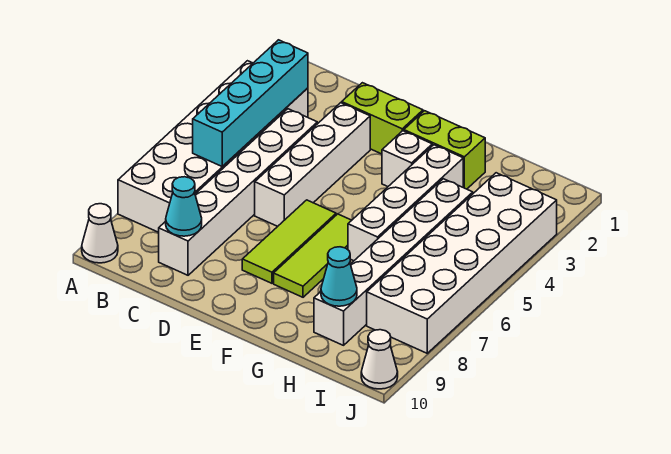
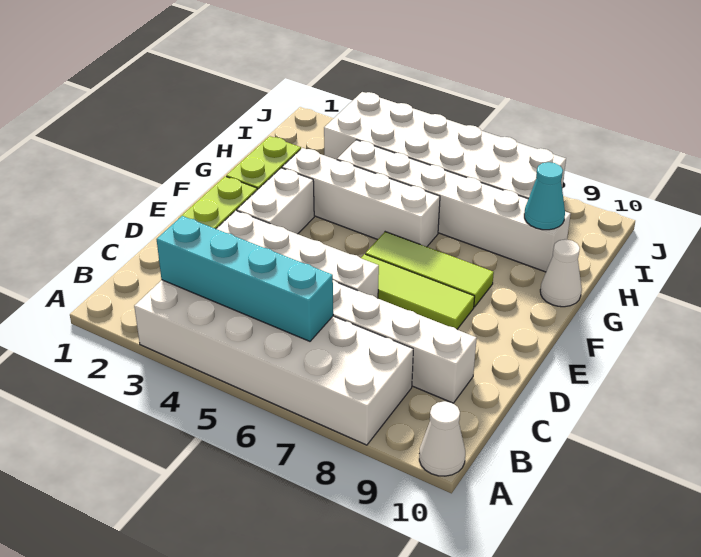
cyan 1x1 cone [166,177,202,236] -> none
white 1x1 brick [382,131,432,187] -> white 1x2 brick [237,168,314,234]
white 1x1 cone [361,330,398,389] -> white 1x1 cone moved to [540,239,582,307]

